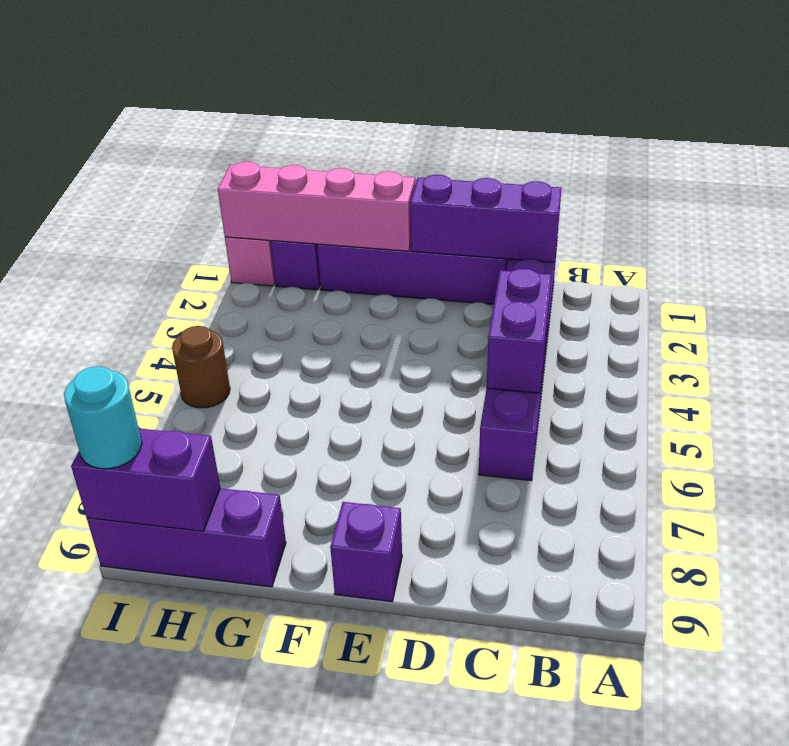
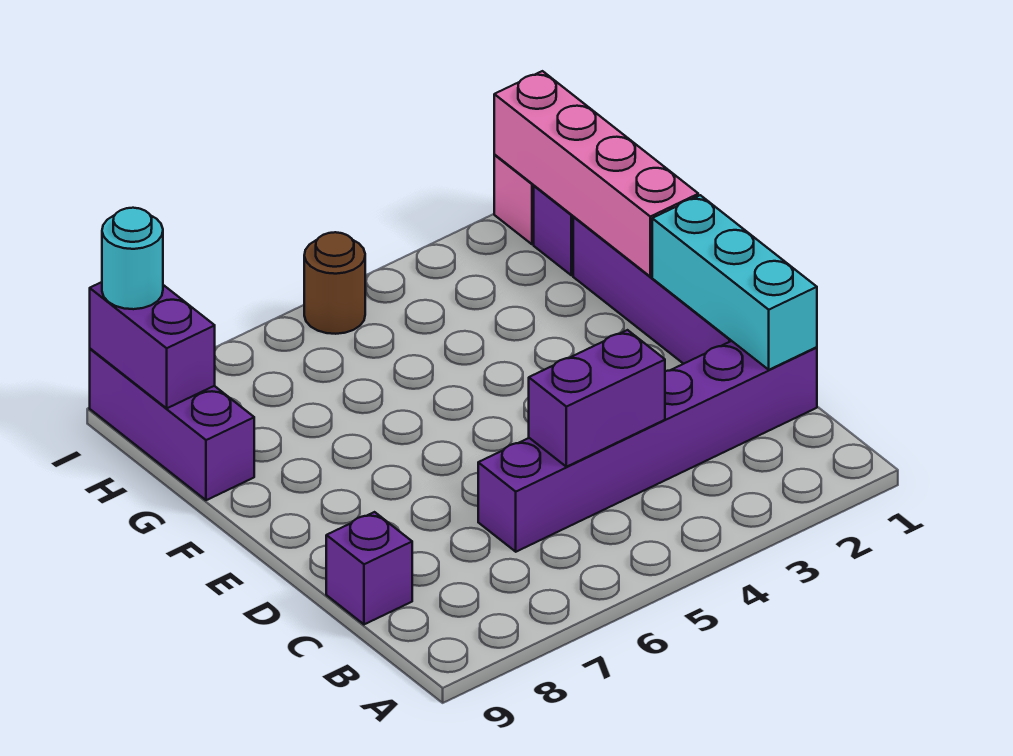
purple 1x3 brick [410,175,561,263] -> cyan 1x3 brick [652,195,817,370]
purple 1x1 brick [330,502,402,601] -> purple 1x1 brick moved to [326,512,412,624]

